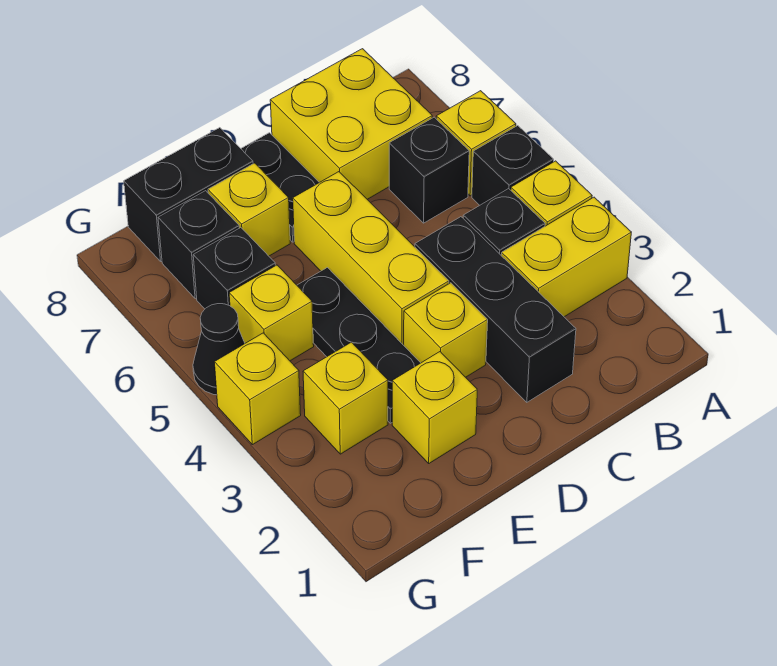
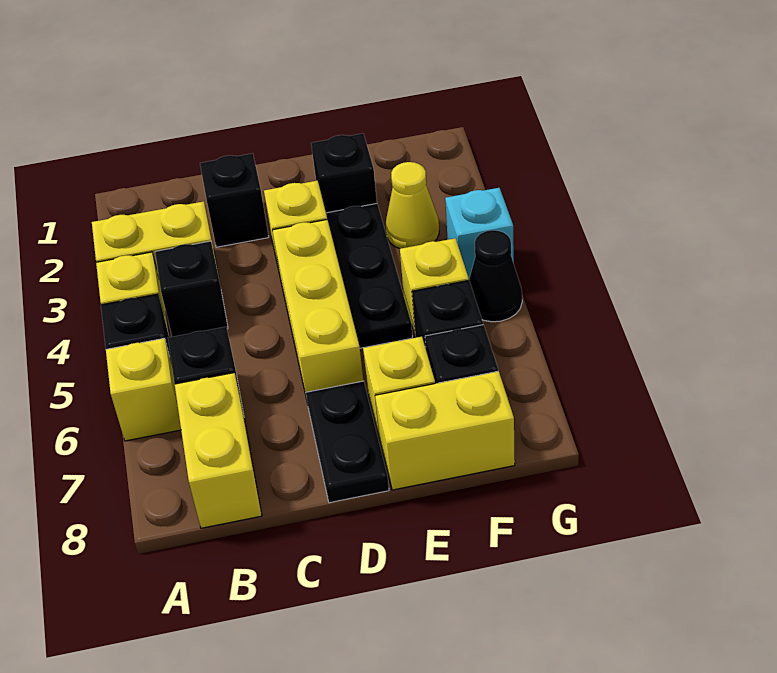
yellow 2x2 brick [270,49,432,199] -> yellow 1x2 brick [175,373,262,528]
black 1x3 brick [415,217,576,402] -> black 1x1 brick [200,153,269,247]
yellow 1x1 brick [392,352,477,463] -> black 1x1 brick [311,133,377,213]
black 1x2 brick [124,128,253,261] -> yellow 1x2 brick [375,371,515,490]
yellow 1x1 brick [303,342,388,454] -> yellow 1x1 cone [386,162,439,249]
yellow 1x1 brick [215,333,301,445] -> cyan 1x1 brick [445,188,514,279]

